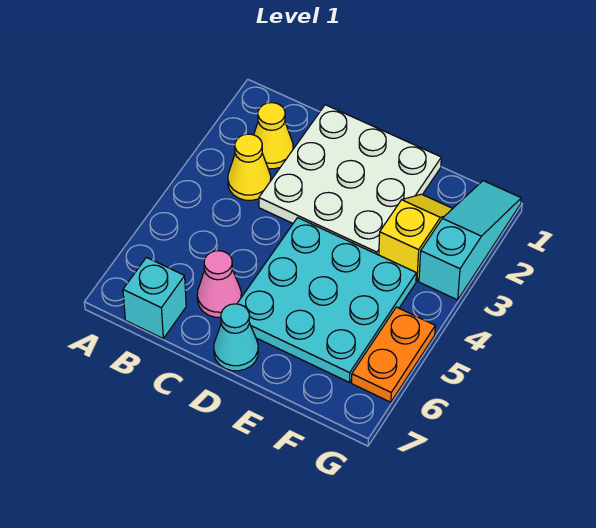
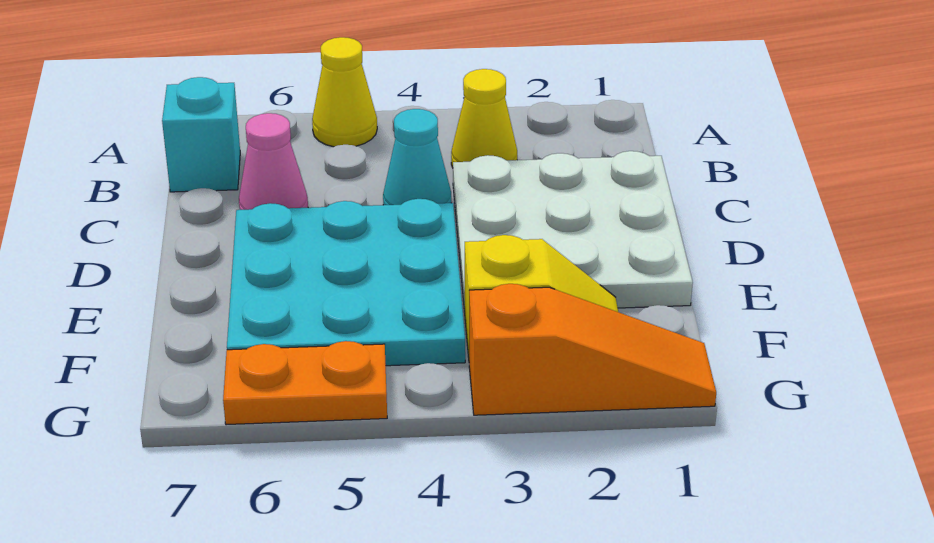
yellow 1x1 cone [254,103,293,169] -> yellow 1x1 cone moved to [312,37,377,147]
cyan 1x1 cone [214,304,258,371] -> cyan 1x1 cone moved to [383,109,451,205]
cyan 1x3 slope [419,181,521,300] -> orange 1x3 slope [469,284,716,415]

